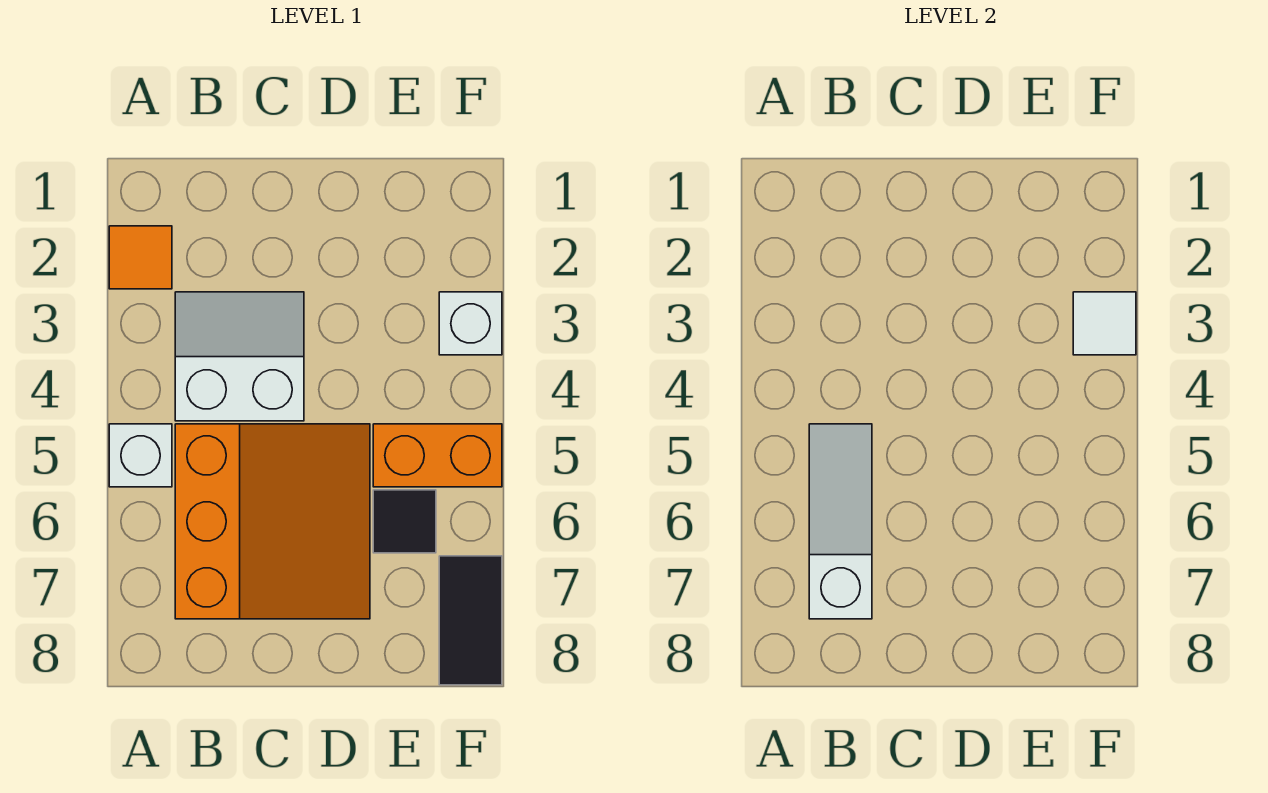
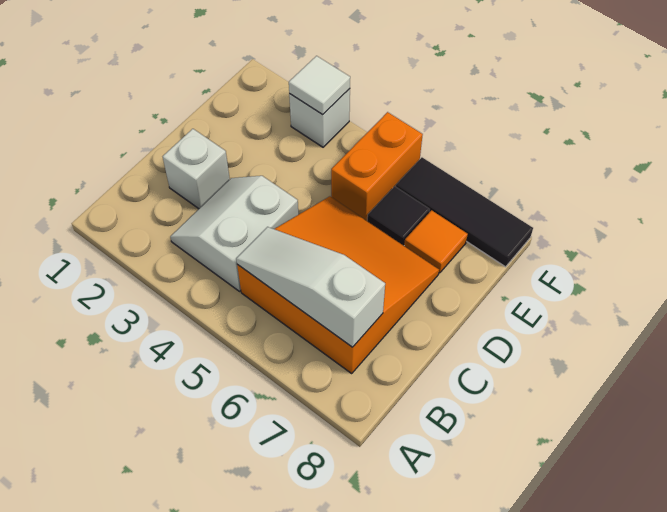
orange 1x1 tile [109,226,172,289] -> orange 1x1 tile moved to [404,210,468,273]
white 1x1 brick [109,424,172,487] -> white 1x1 brick moved to [163,129,230,209]
black 1x2 tile [439,556,502,685] -> black 1x3 tile [396,157,533,267]

